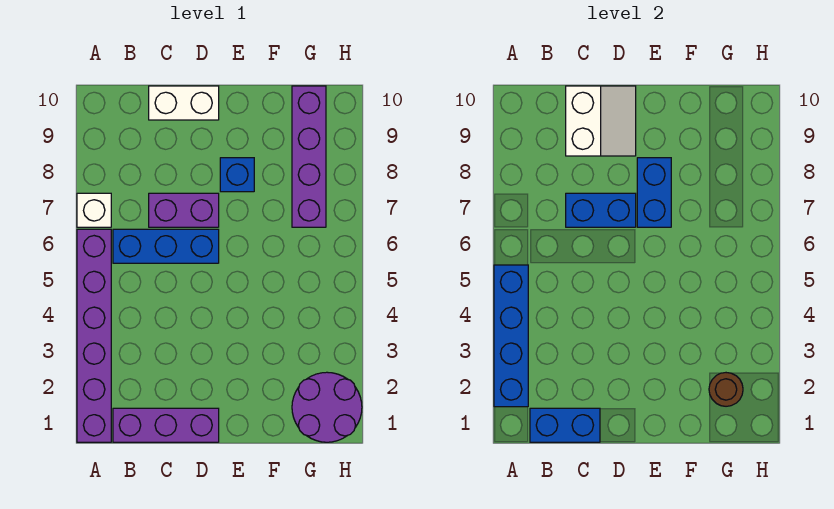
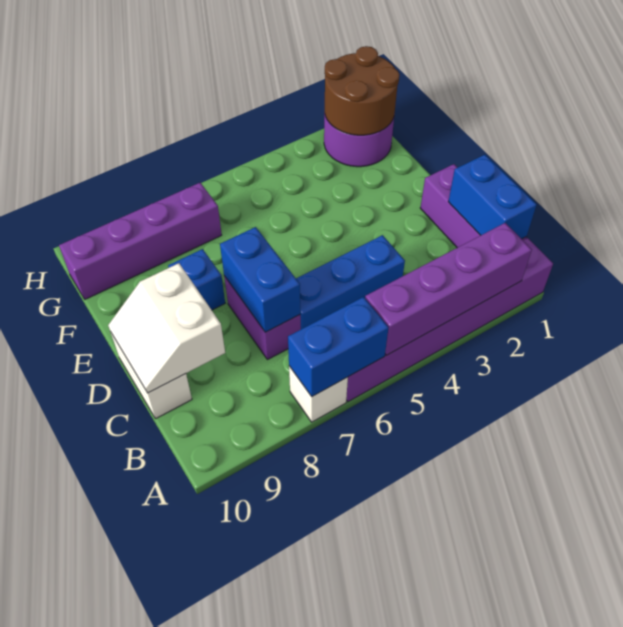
blue 1x4 brick [494,265,528,407] -> purple 1x4 brick [365,223,532,355]
blue 1x3 brick [113,229,219,263] -> blue 1x3 brick turned to [296,235,405,329]
white 2x2 slope [566,86,636,156] -> white 2x2 slope turned to [108,263,225,393]
blue 1x2 brick [637,158,671,227] -> blue 1x2 brick moved to [288,297,389,396]
brown 1x1 round brick [709,373,743,406] -> brown 2x2 round brick [325,46,400,135]

